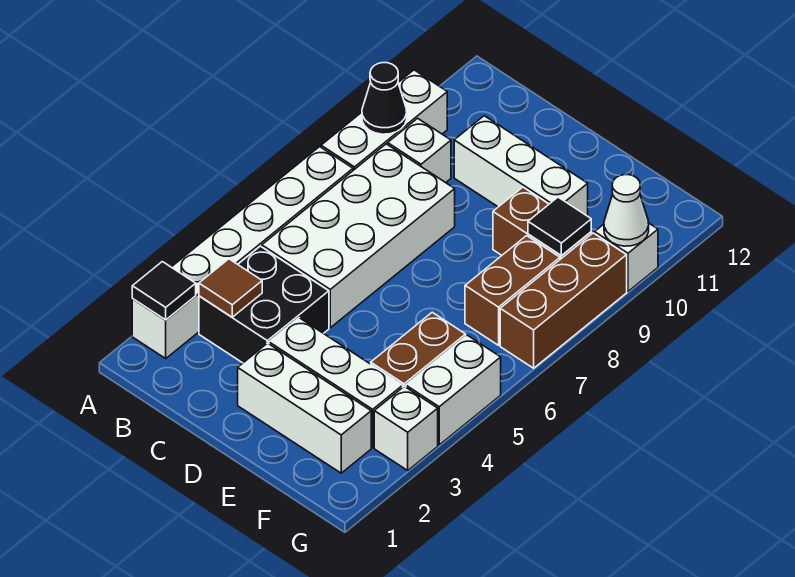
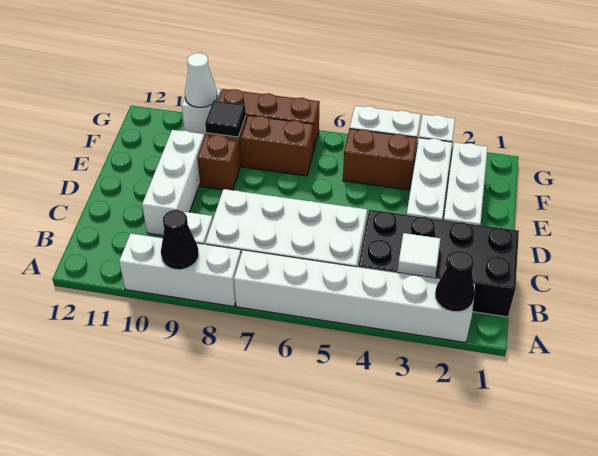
black 1x1 tile [132,262,196,320] -> black 1x1 cone [435,251,475,312]
black 2x2 brick [199,246,329,363] -> black 2x4 brick [358,210,519,317]
brown 1x1 tile [199,259,262,317] -> white 1x1 tile [398,233,440,277]

